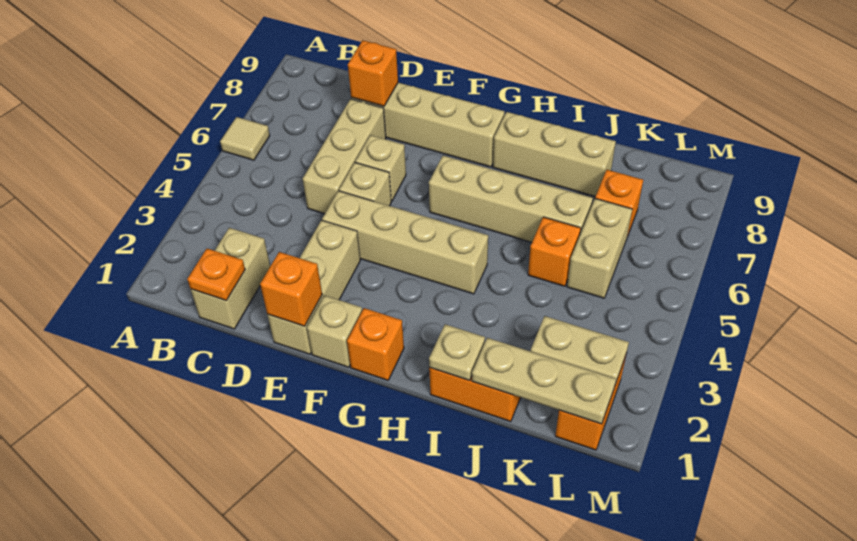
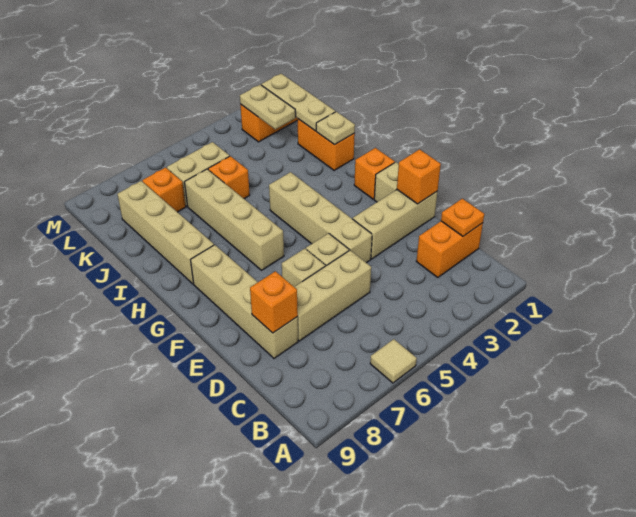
tan 1x2 brick [191,228,270,329] -> orange 1x2 brick [416,221,483,278]
tan 1x3 brick [493,112,616,197] -> tan 1x4 brick [117,181,214,284]

